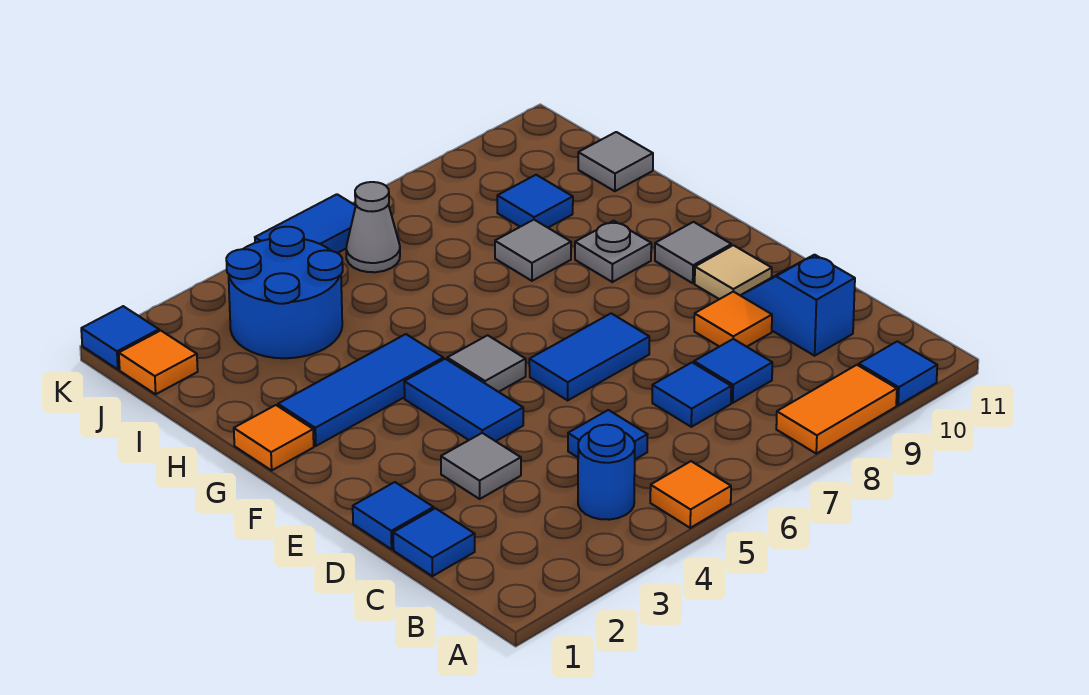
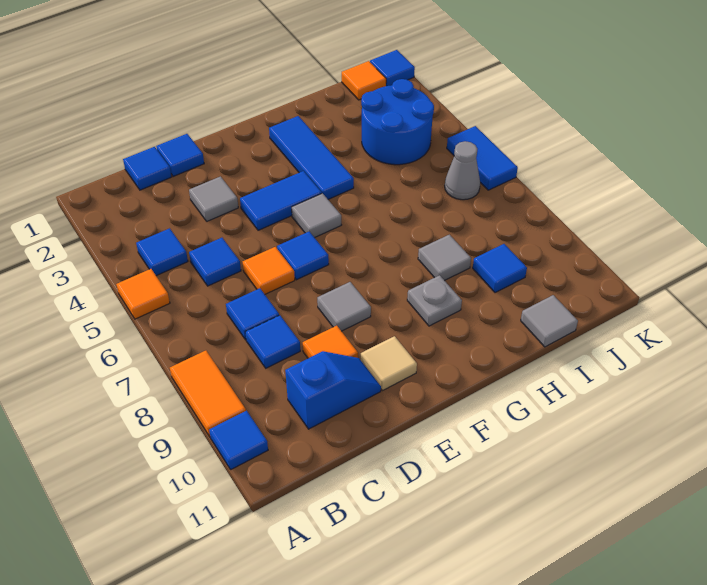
blue 1x1 round brick [578,425,635,520] -> blue 1x1 tile [136,228,188,276]
blue 1x2 tile [529,313,649,400] -> blue 1x1 tile [277,232,329,280]
grey 1x1 tile [655,222,731,283] -> grey 1x1 tile moved to [317,282,371,331]
orange 1x1 tile [234,405,314,470] -> orange 1x1 tile moved to [243,247,295,294]

